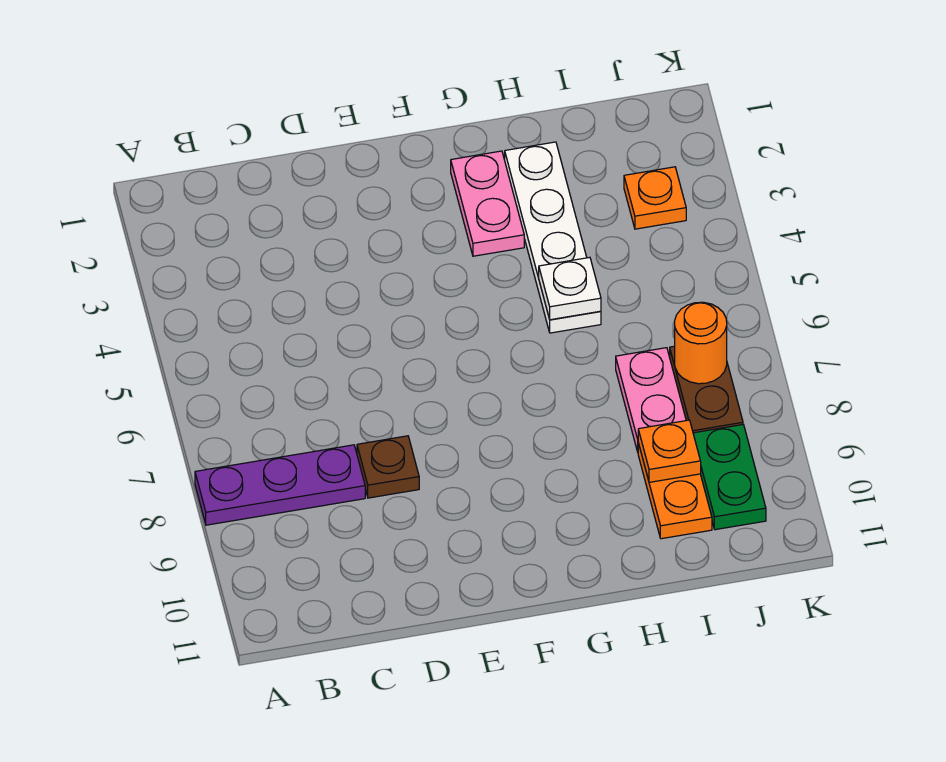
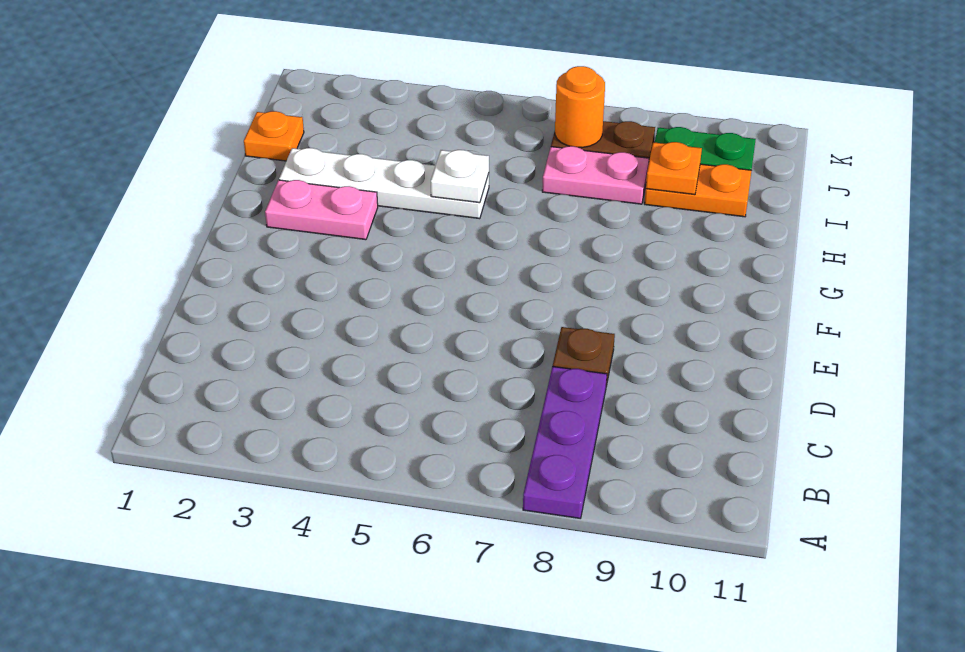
orange 1x1 plate [624,167,686,229] -> orange 1x1 plate moved to [244,111,304,161]

